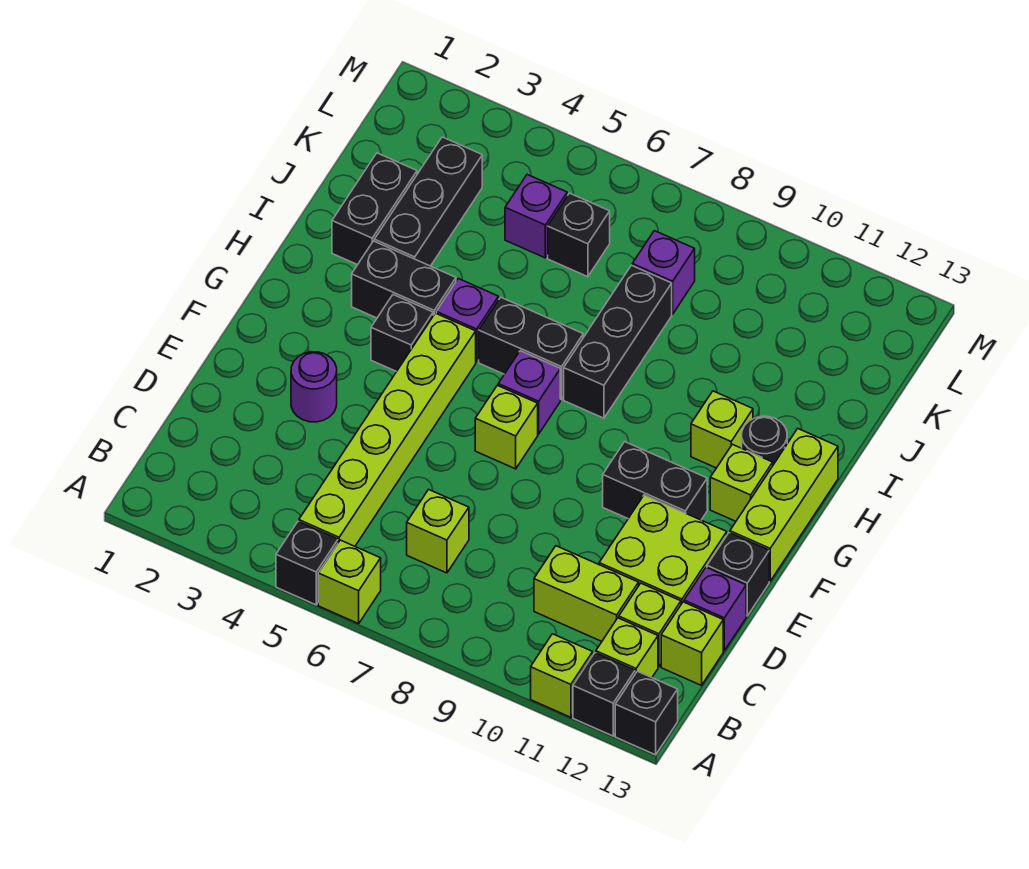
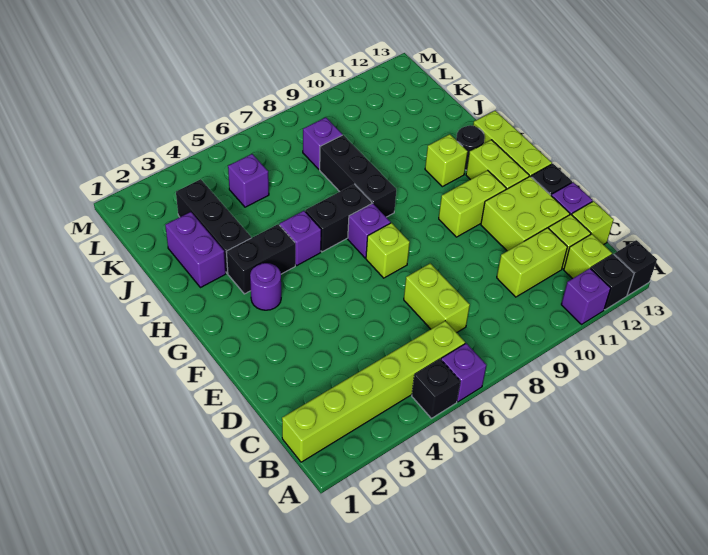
lime 1x1 brick [318,540,381,624] -> purple 1x1 brick [441,343,487,402]
lime 1x1 brick [531,634,593,717] -> purple 1x1 brick [561,268,611,324]
lime 1x6 brick [299,313,476,546] -> lime 1x6 brick turned to [282,321,465,462]
lime 1x1 brick [407,490,469,573] -> lime 1x2 brick [404,263,470,333]
purple 1x1 round brick [291,352,337,422] -> purple 1x1 round brick moved to [250,263,281,310]
black 1x2 brick [603,442,707,520] -> lime 1x2 brick [439,170,506,237]
black 1x1 brick [371,295,433,372] -> none
lime 1x1 brick [710,444,773,521] -> lime 1x2 brick [466,140,529,189]
black 1x2 brick [332,153,417,265] -> purple 1x2 brick [165,212,226,288]
black 1x1 brick [548,193,610,277] -> none

